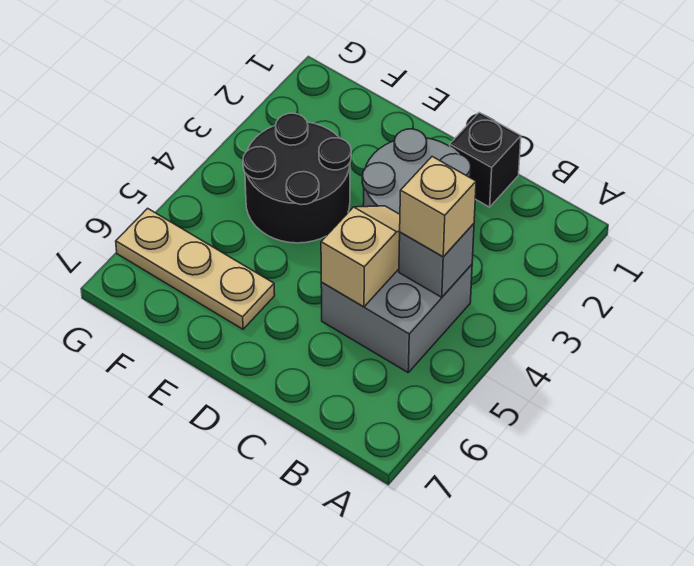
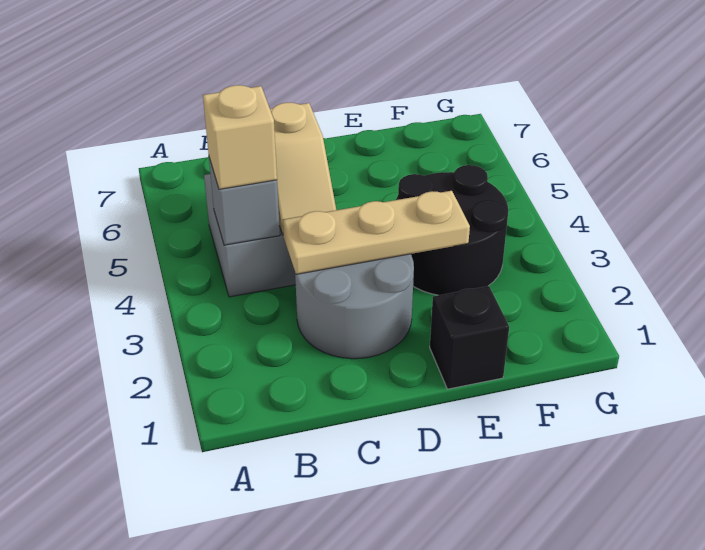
black 1x1 brick [450,112,521,207] -> black 1x1 brick moved to [430,286,509,389]
tan 1x3 plate [116,208,275,329] -> tan 1x3 plate moved to [282,191,470,274]

